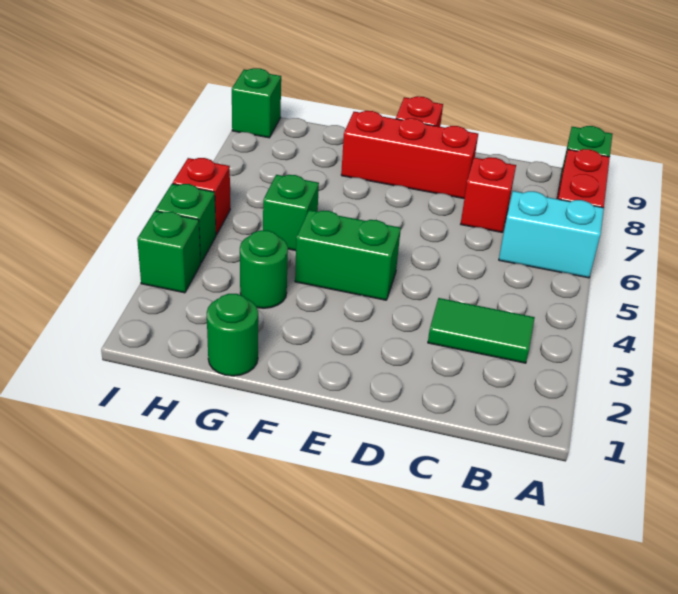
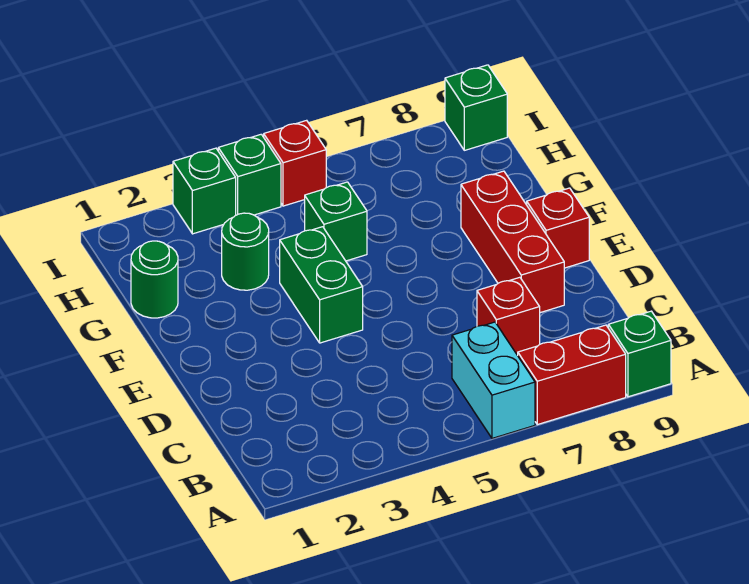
green 1x2 tile [428,298,535,363] -> none

